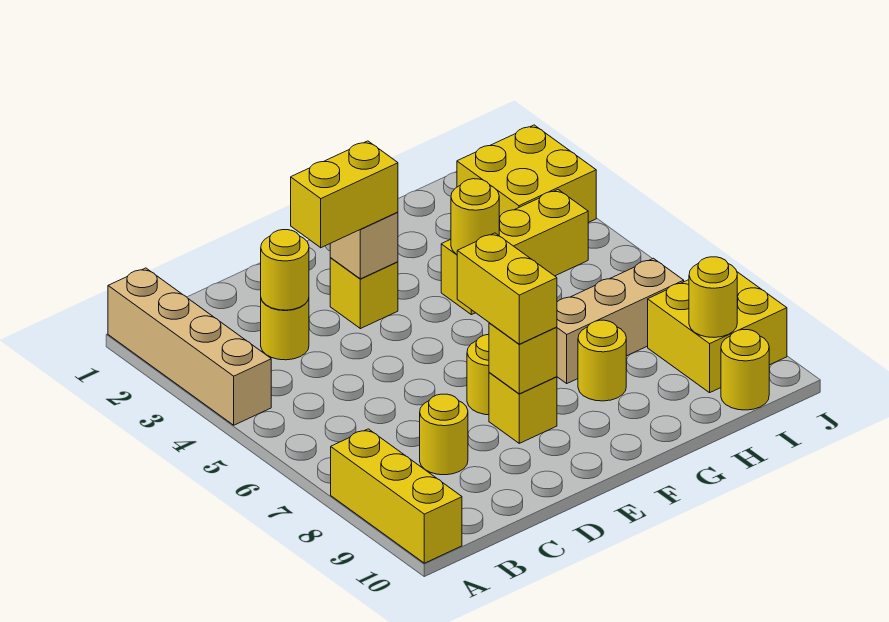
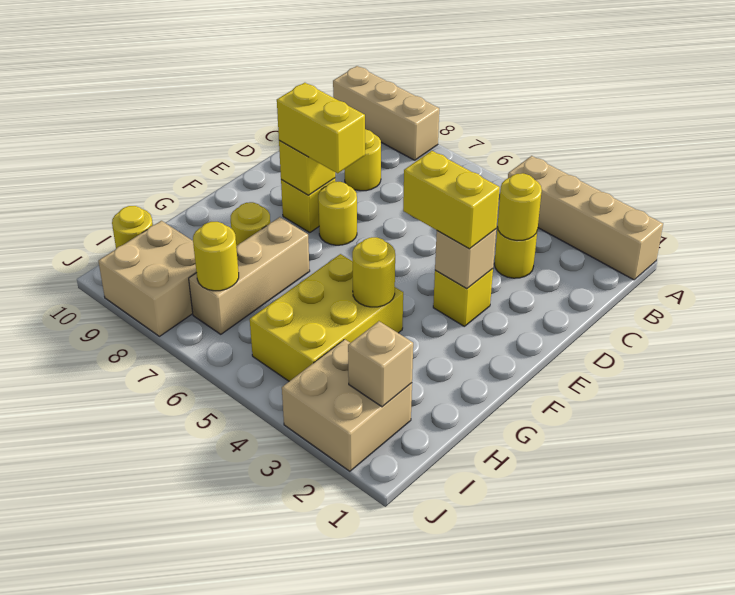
yellow 1x3 brick [331,429,462,563] -> tan 1x3 brick [333,66,439,160]
yellow 1x2 brick [291,141,398,248] -> yellow 1x2 brick turned to [403,151,500,249]
yellow 1x3 brick [441,190,588,315] -> yellow 2x3 brick [250,254,403,381]
yellow 2x2 brick [457,125,596,223] -> tan 2x2 brick [282,339,412,471]
none -> tan 1x1 brick [348,321,413,407]
yellow 2x2 brick [648,272,787,393] -> tan 2x2 brick [98,221,197,336]
yellow 1x1 round brick [689,257,737,338] -> yellow 1x1 round brick moved to [193,222,239,291]

